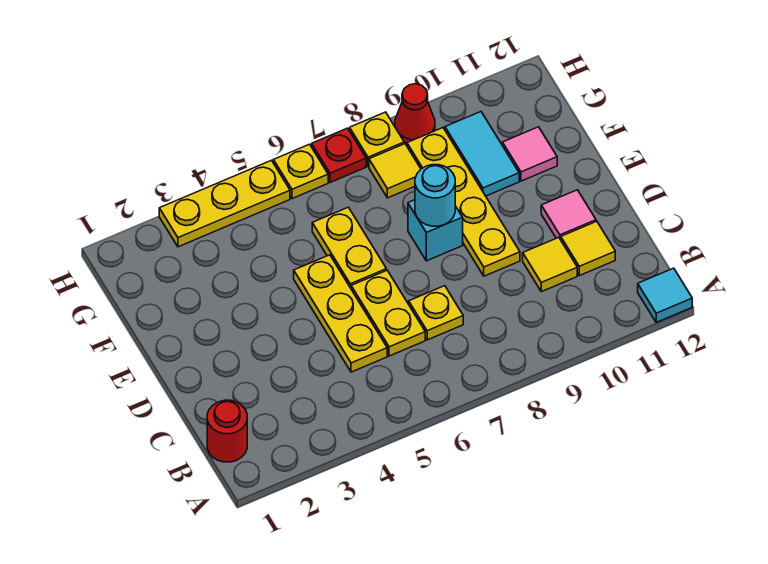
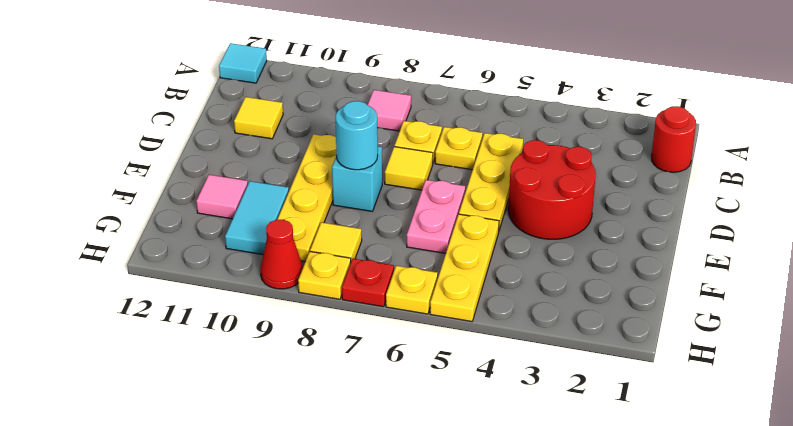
yellow 1x2 plate [351,270,425,356] -> yellow 1x1 plate [435,127,483,170]
yellow 1x1 tile [523,237,577,292] -> yellow 1x1 tile moved to [385,147,433,190]
none -> red 2x2 round brick [508,140,596,239]
pink 1x1 tile [541,190,596,240] -> pink 1x1 tile moved to [368,90,411,131]
yellow 1x2 plate [312,207,386,288] -> pink 1x2 plate [407,180,465,253]
yellow 1x3 plate [159,160,290,247] -> yellow 1x3 plate turned to [430,214,499,322]

